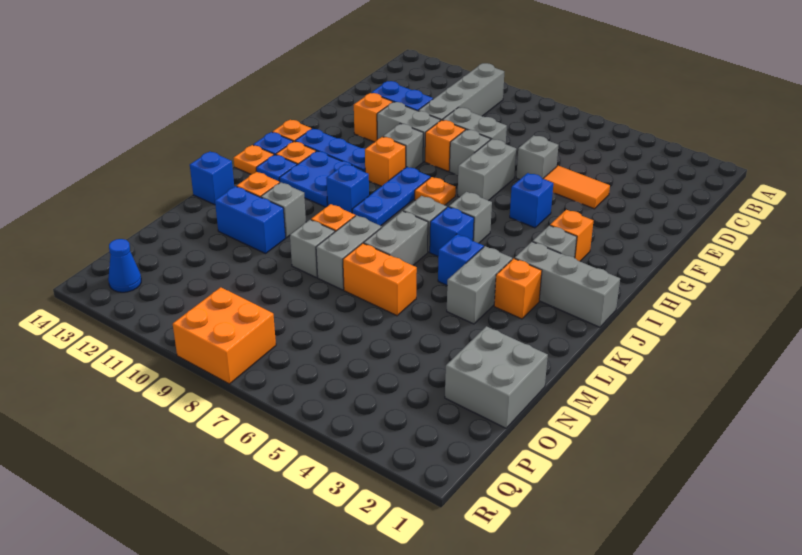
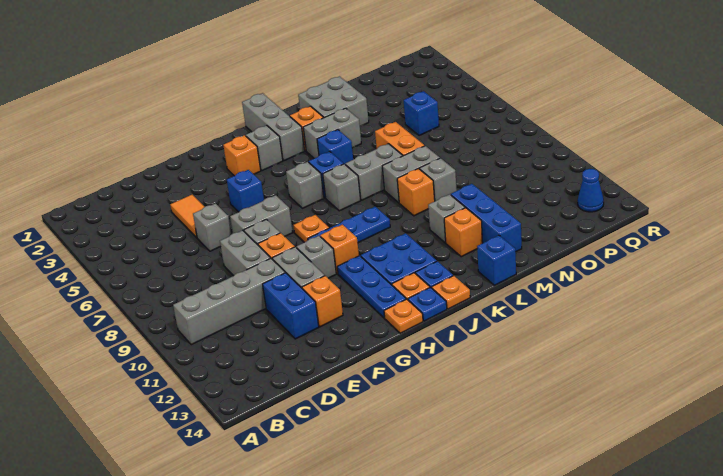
blue 1x1 brick [326,164,369,213] -> blue 1x1 brick moved to [404,91,439,136]
blue 1x2 brick [215,186,286,254] -> blue 1x3 brick [451,184,522,252]
grey 2x2 brick [445,326,548,428] -> grey 2x2 brick moved to [298,77,369,126]
orange 2x2 brick [173,287,276,384] -> none

